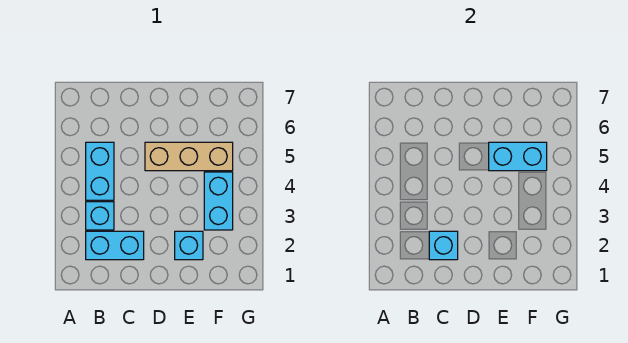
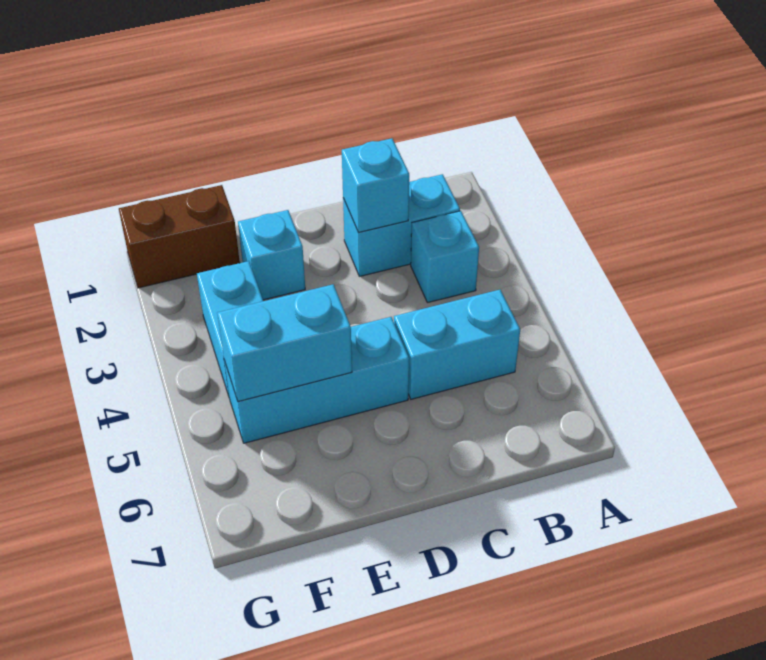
cyan 1x2 brick [86,142,114,200] -> cyan 1x2 brick turned to [394,290,520,399]
tan 1x3 brick [145,142,233,171] -> cyan 1x3 brick [224,317,409,443]
none -> brown 1x2 brick [119,185,240,288]

